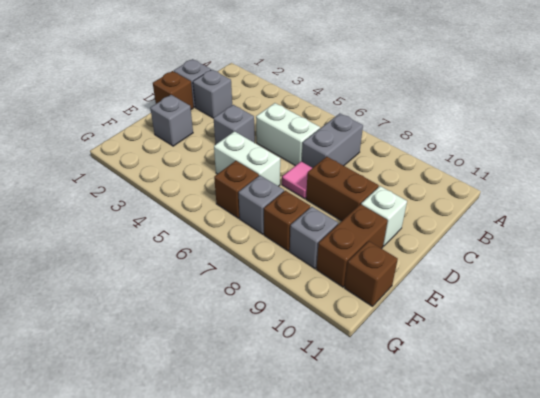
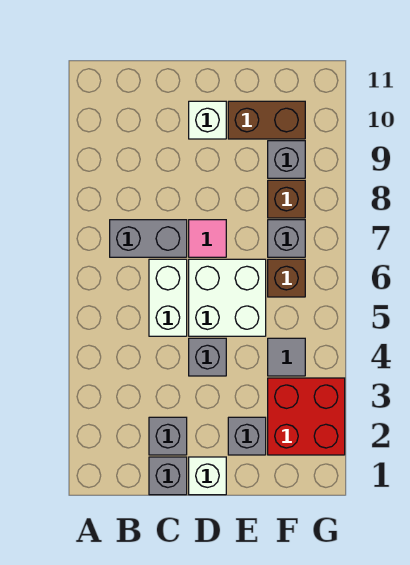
brown 1x1 brick [153,71,194,110] -> white 1x1 brick [189,457,226,495]
brown 1x2 brick [306,157,379,221] -> none
white 1x2 brick [214,131,280,186] -> white 2x2 brick [189,259,266,336]
none -> red 2x2 brick [268,378,345,455]
none -> grey 1x1 tile [268,338,305,376]
brown 1x1 brick [345,241,398,306] -> none

